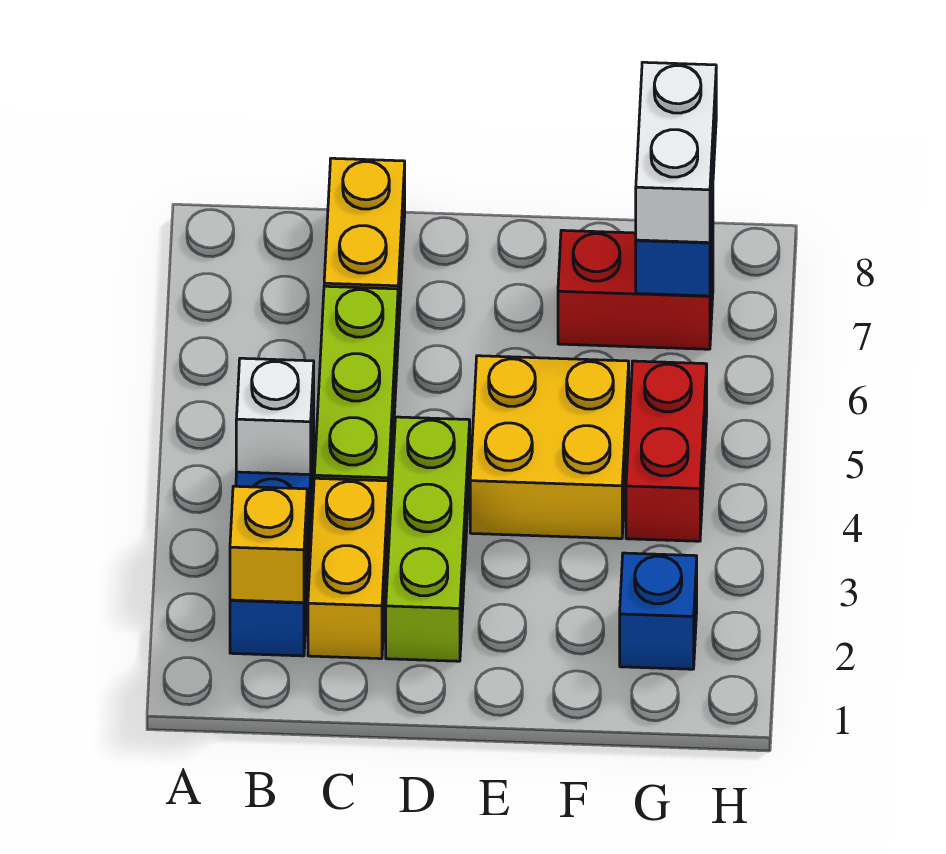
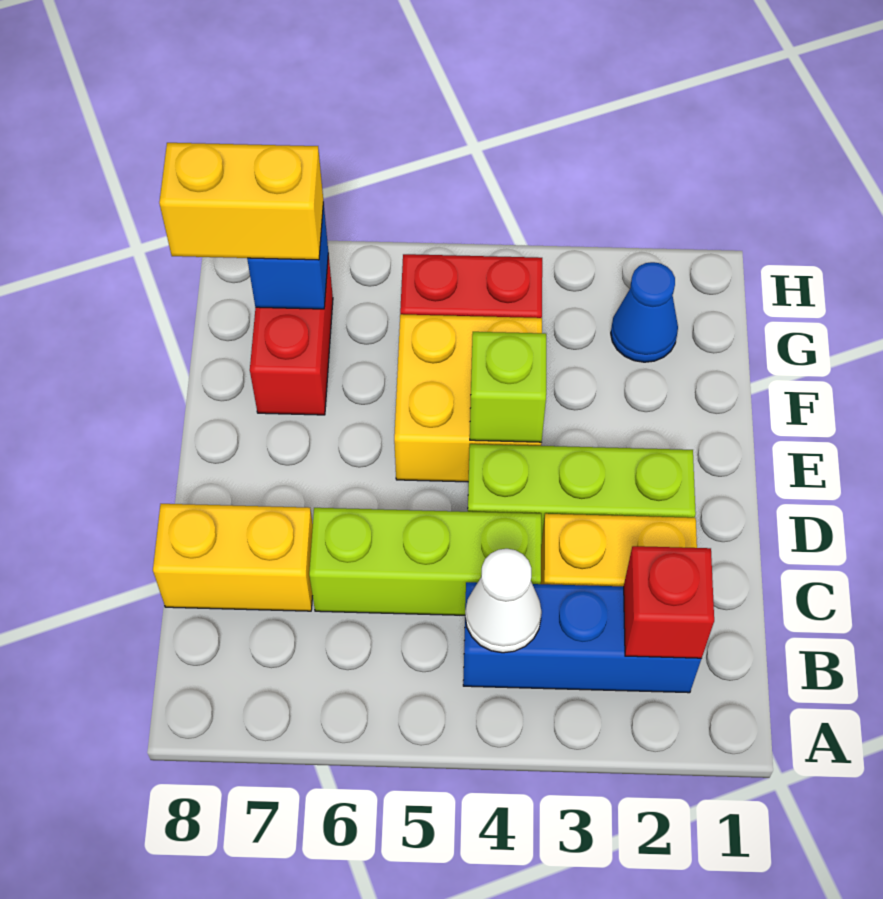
yellow 1x1 brick [230,486,307,603] -> red 1x1 brick [624,546,714,658]
white 1x1 brick [236,358,314,475] -> white 1x1 cone [465,549,542,653]
none -> lime 1x1 brick [470,332,546,442]
blue 1x1 brick [620,553,697,669] -> blue 1x1 cone [611,262,678,362]
white 1x2 brick [636,62,716,243] -> yellow 1x2 brick [159,143,323,260]

